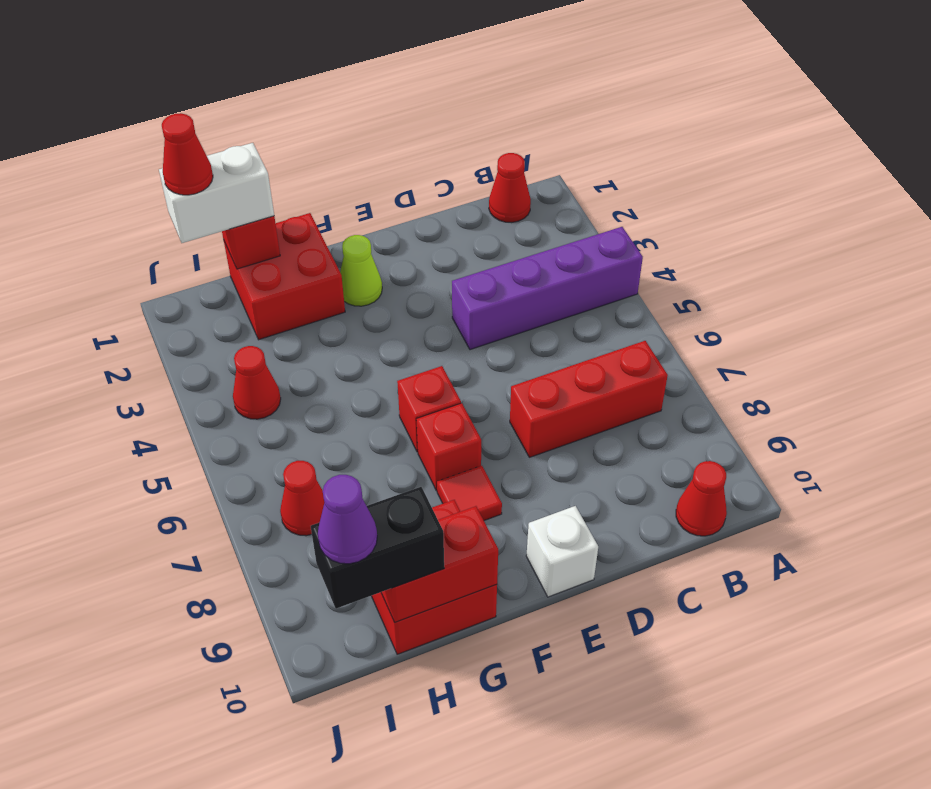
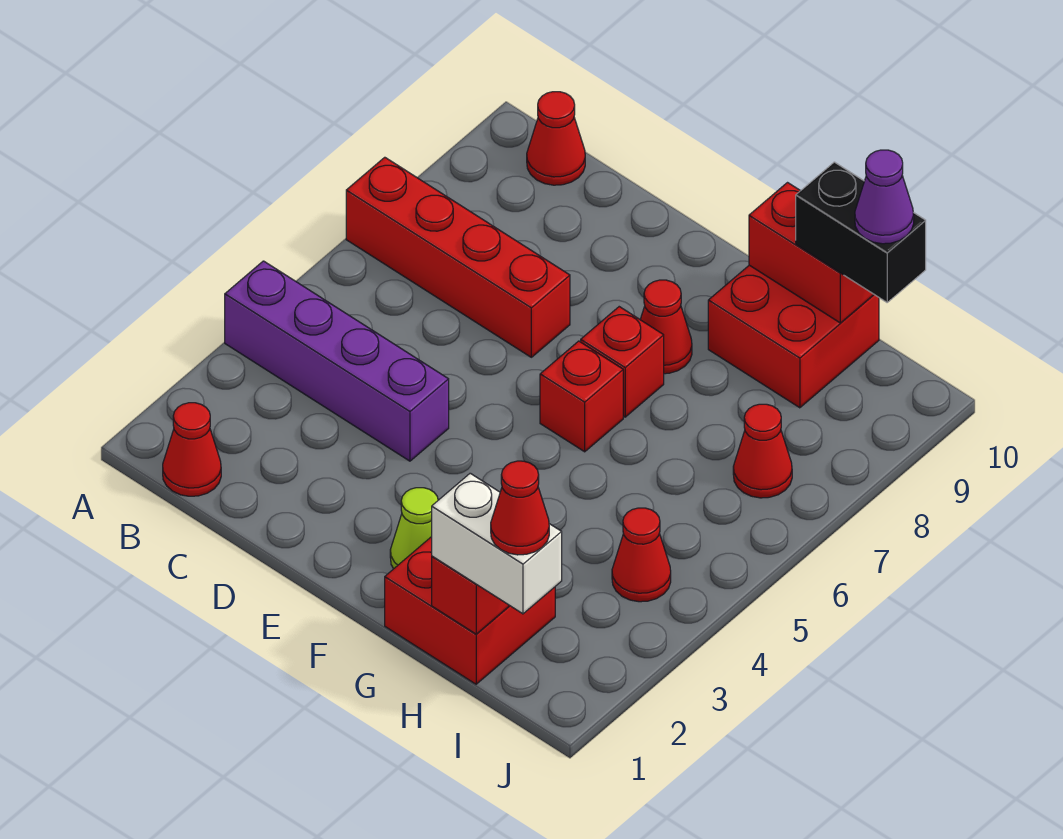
red 1x3 brick [510,341,668,457] -> red 1x4 brick [346,157,570,357]
white 1x1 brick [526,506,598,597] -> none
red 1x1 tile [437,466,502,521] -> red 1x1 cone [640,280,692,374]

